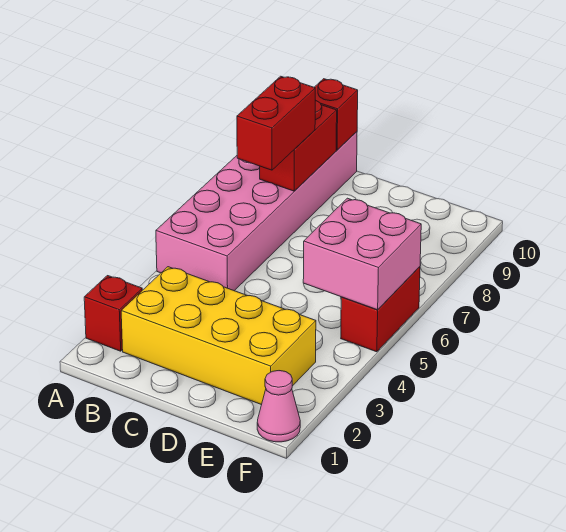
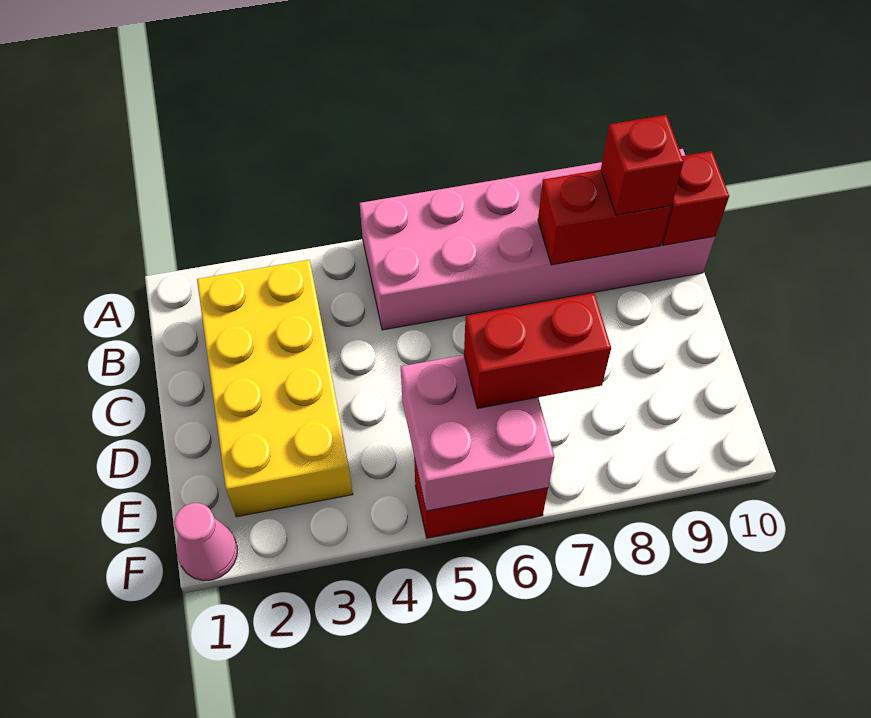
red 1x1 brick [84,276,142,351] -> red 1x1 brick moved to [601,115,684,215]
red 1x2 brick [237,76,315,170] -> red 1x2 brick moved to [464,293,611,408]

